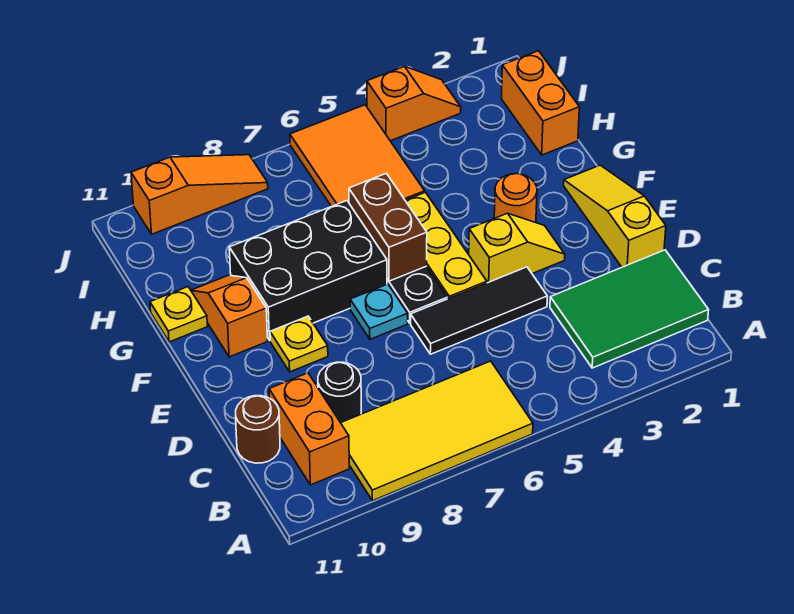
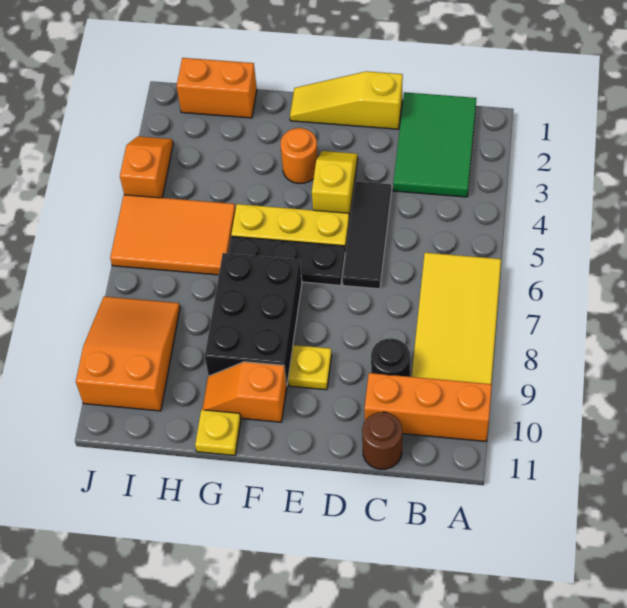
orange 1x2 brick [269,373,349,485] -> orange 1x3 brick [364,373,492,441]
cyan 1x1 plate [350,284,408,339] -> none
brown 1x2 brick [349,173,427,281] -> none
orange 1x3 slope [131,155,268,234] -> orange 2x3 slope [76,296,180,411]

